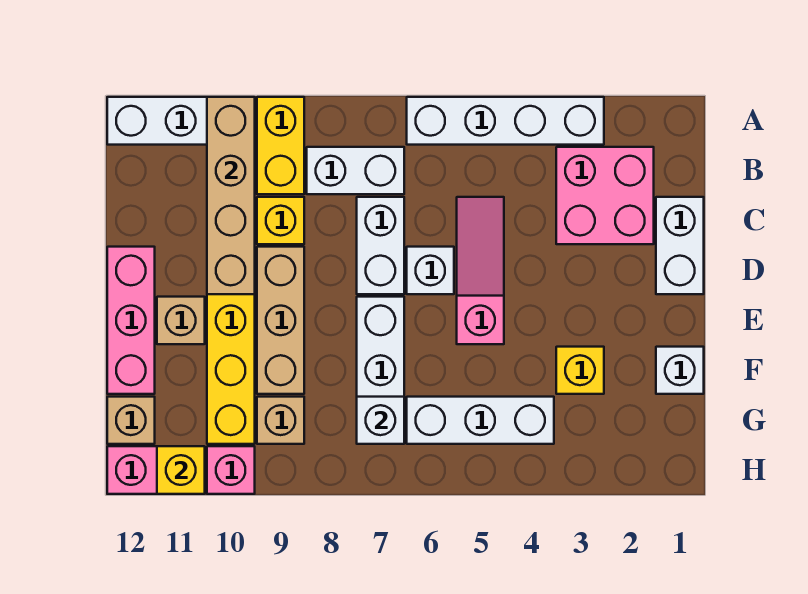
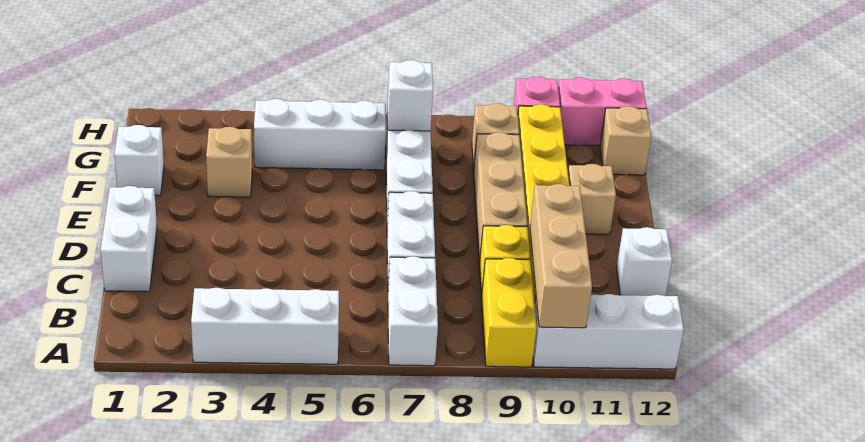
white 1x4 brick [407,97,604,145] -> white 1x3 brick [191,288,339,364]
tan 1x4 brick [207,97,255,294] -> tan 1x3 brick [530,184,592,328]
pink 2x2 brick [556,147,654,244] -> none
white 1x2 brick [307,147,404,194] -> white 1x2 brick turned to [388,256,438,366]
pink 1x3 slope [457,197,504,344] -> none
white 1x1 brick [407,247,454,294] -> white 1x1 brick moved to [616,227,672,296]
pink 1x3 brick [107,247,155,394] -> none
yellow 1x1 brick [556,347,604,394] -> tan 1x1 brick [206,127,252,197]
yellow 1x1 brick [157,446,205,494] -> none

